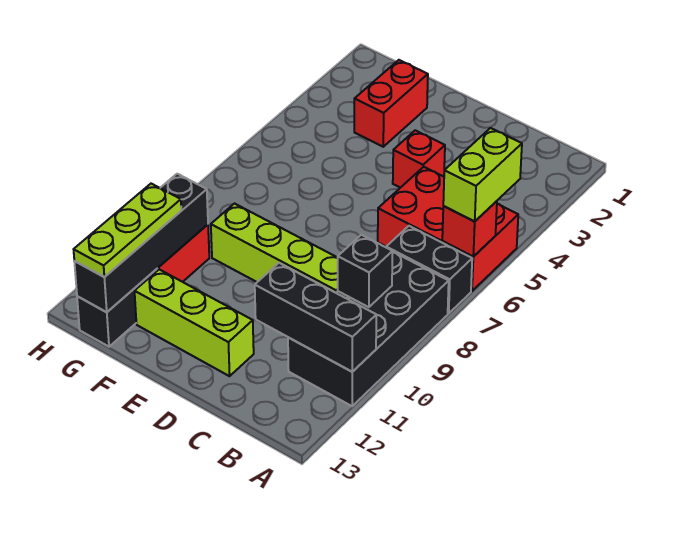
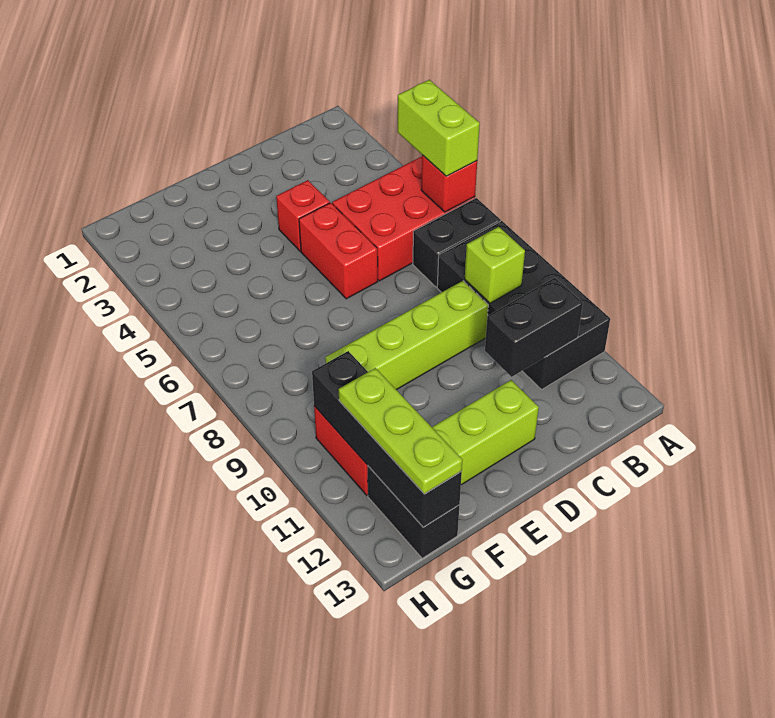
black 1x3 brick [255,263,376,372] -> black 1x2 brick [485,278,583,377]
black 1x1 brick [338,235,393,307] -> lime 1x1 brick [465,227,525,303]
red 1x2 brick [354,60,428,147] -> red 1x2 brick moved to [299,203,378,299]

